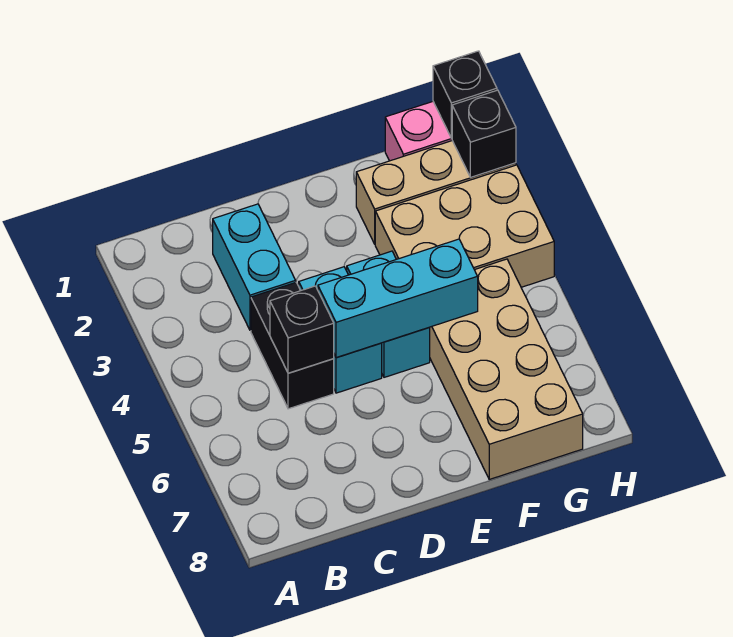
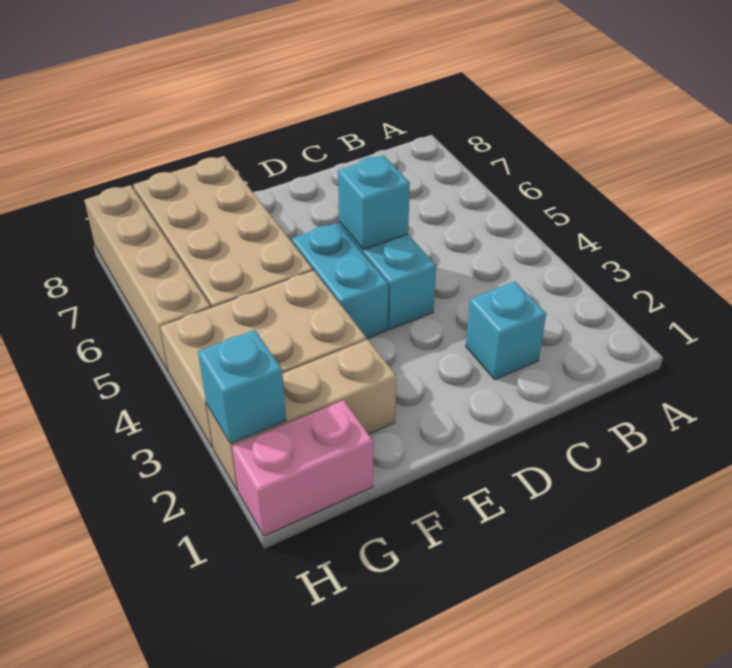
cyan 1x2 brick [213,204,296,330] -> cyan 1x1 brick [466,281,546,380]
black 1x2 brick [251,282,334,409] -> none
black 1x1 brick [270,286,334,373] -> none
cyan 1x3 brick [318,239,478,358] -> cyan 1x1 brick [338,155,410,250]
black 1x1 brick [433,51,497,138] -> none
black 1x1 brick [452,90,516,177] -> cyan 1x1 brick [198,330,286,444]
none -> tan 1x4 brick [84,185,211,372]

